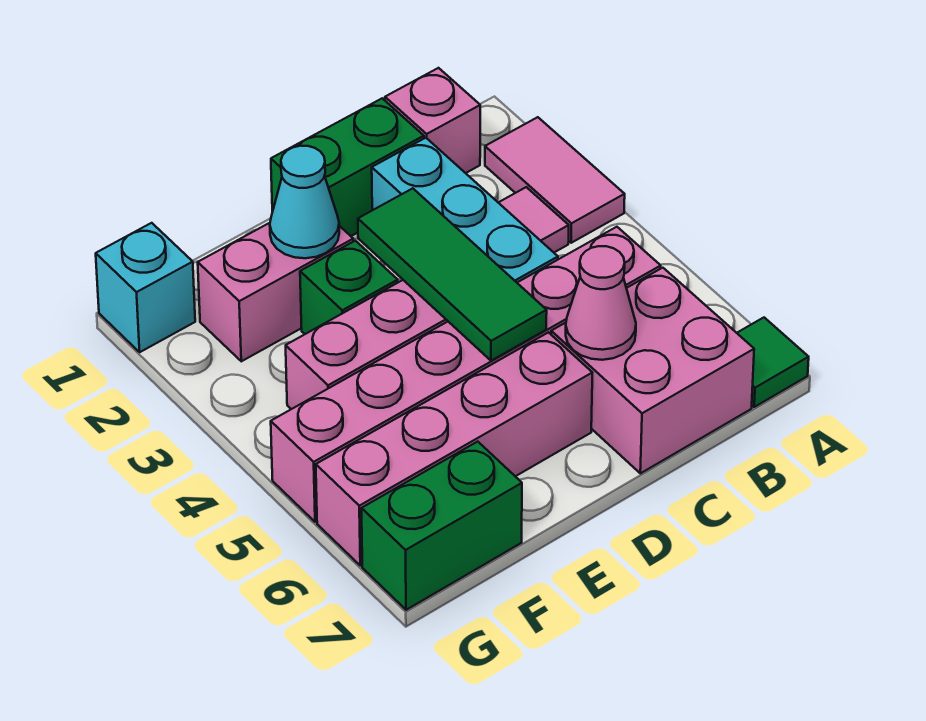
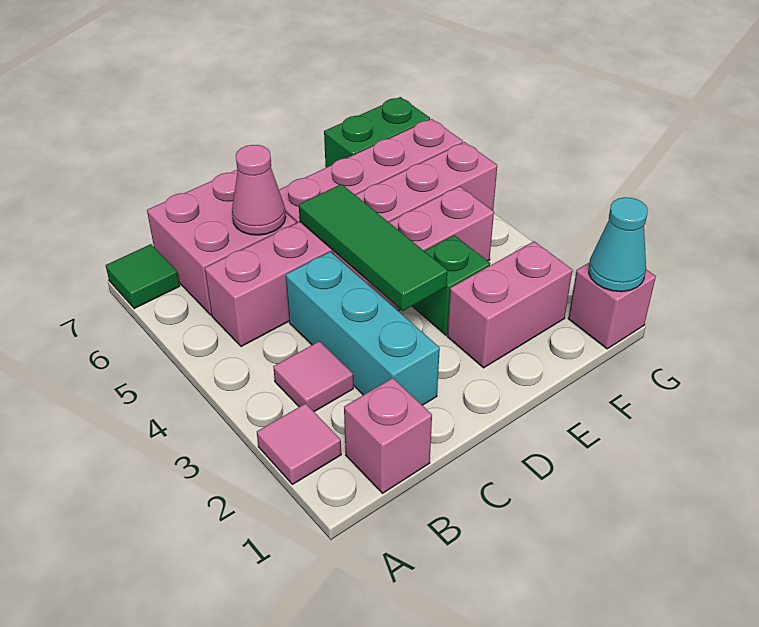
pink 1x2 tile [485,117,625,243] -> pink 1x1 tile [257,403,341,484]
green 1x2 brick [271,98,424,236] -> none
cyan 1x1 cone [270,146,339,258] -> cyan 1x1 cone moved to [589,197,648,292]
cyan 1x1 brick [96,223,195,352] -> pink 1x1 brick [568,263,656,349]

